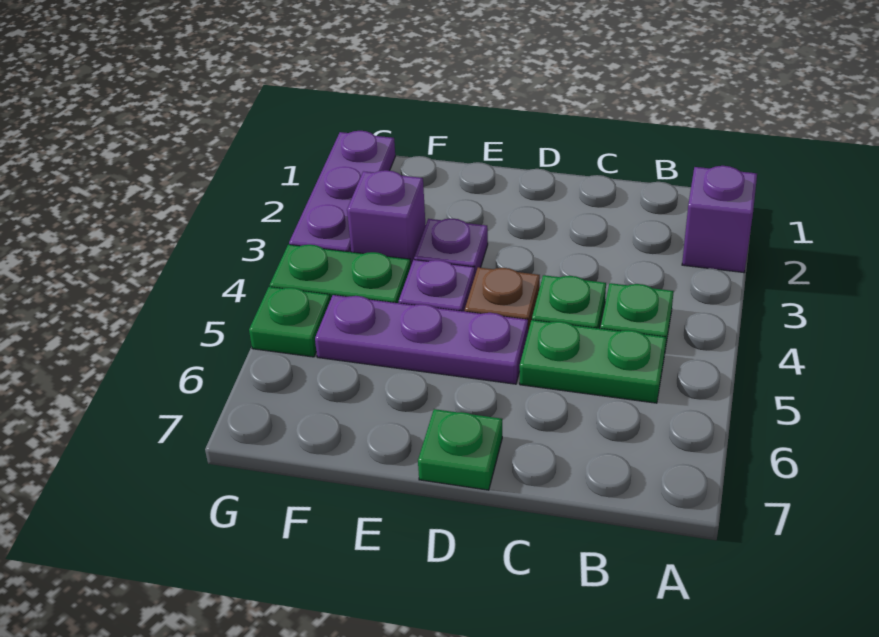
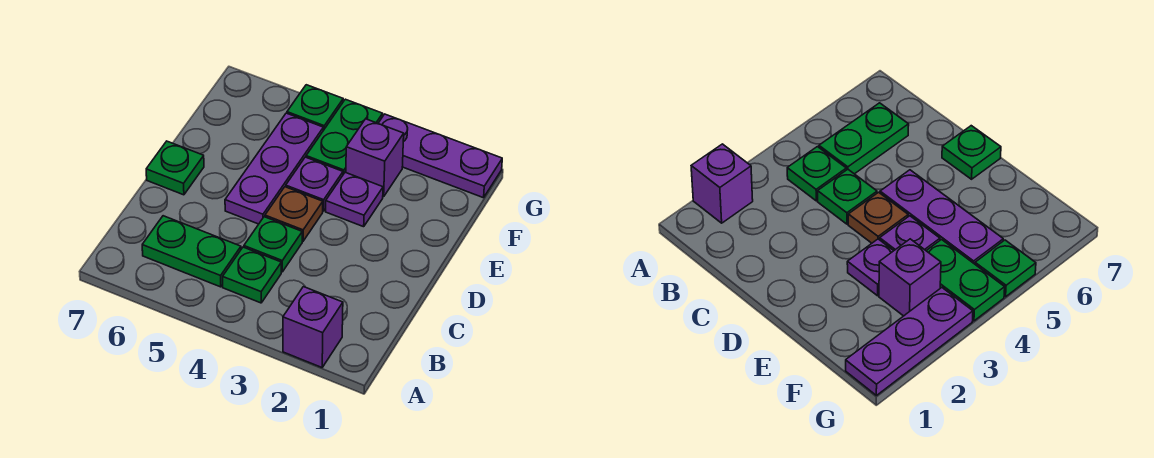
green 1x2 plate [520,320,666,403] -> green 1x2 plate turned to [142,216,241,287]

